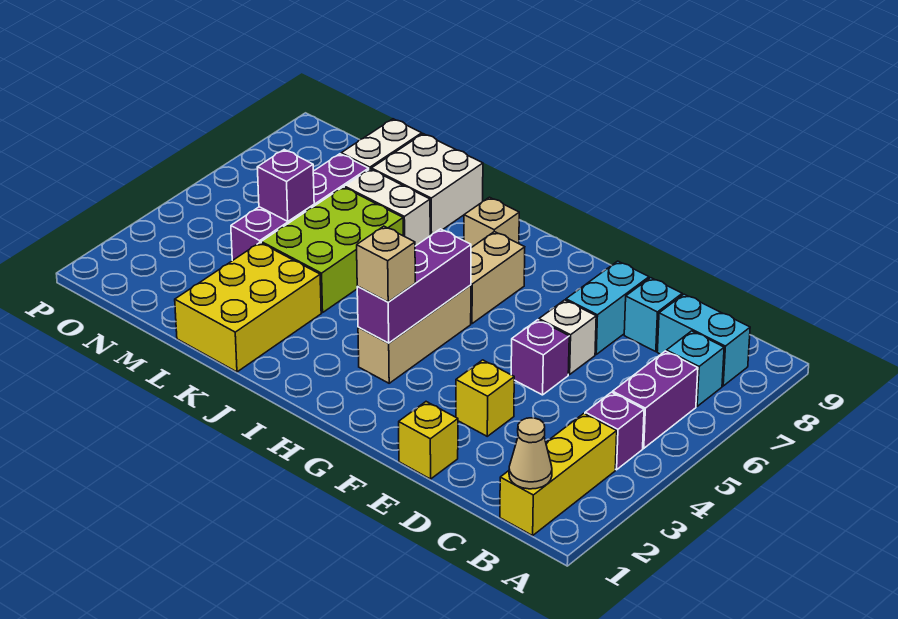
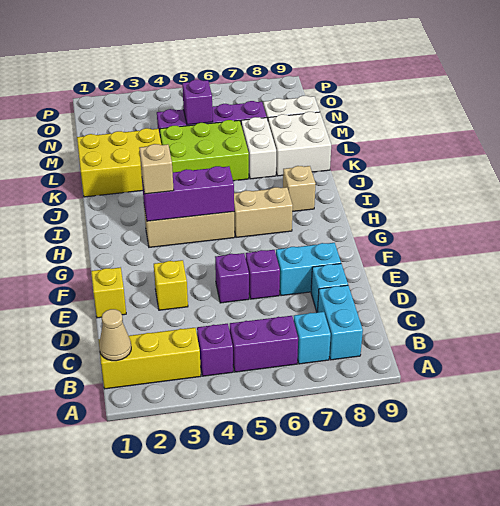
white 1x1 brick [539,300,596,375] -> purple 1x1 brick [246,250,280,299]

